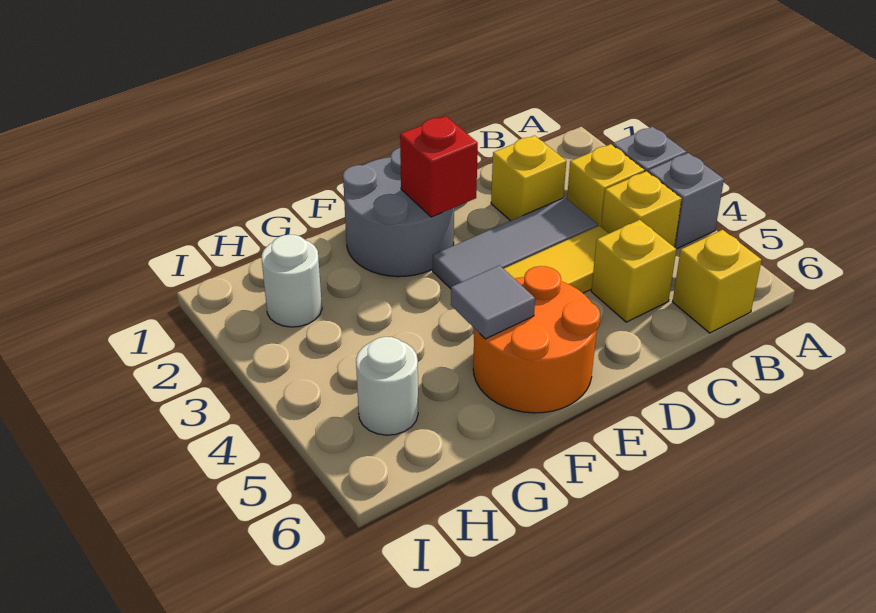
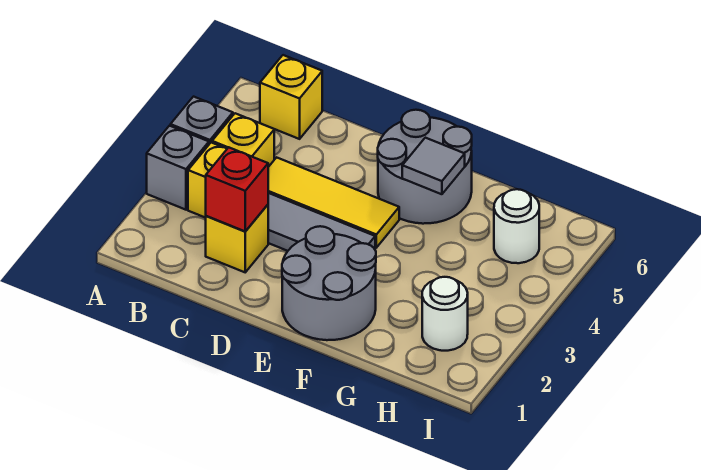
yellow 1x1 brick [591,220,676,322] -> none
red 1x1 brick [400,116,478,217] -> red 1x1 brick moved to [206,147,268,231]
orange 2x2 round brick [473,266,600,413] -> grey 2x2 round brick [378,110,472,224]

